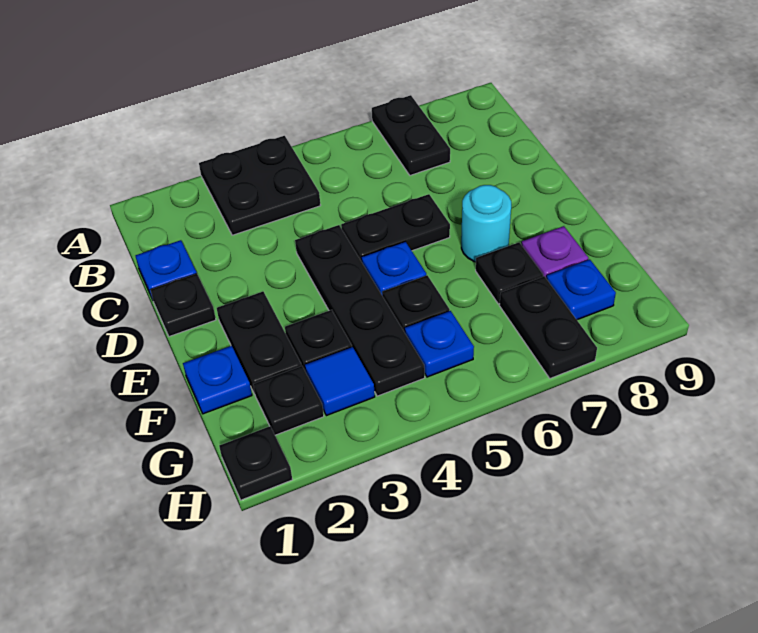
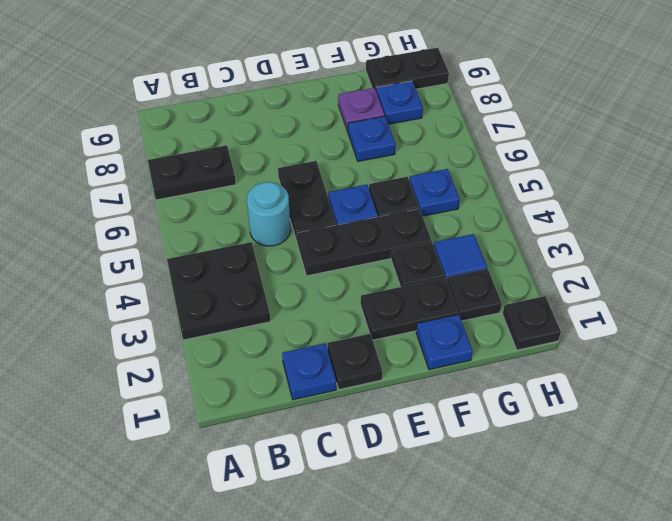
black 1x4 plate [295,225,425,396] -> black 1x3 plate [297,209,432,276]
cyan 1x1 round brick [461,185,511,262] -> cyan 1x1 round brick moved to [247,182,290,246]
black 1x1 plate [476,242,543,304] -> blue 1x1 plate [348,116,396,161]
black 1x2 plate [499,276,597,378] -> black 1x2 plate moved to [366,48,449,90]

